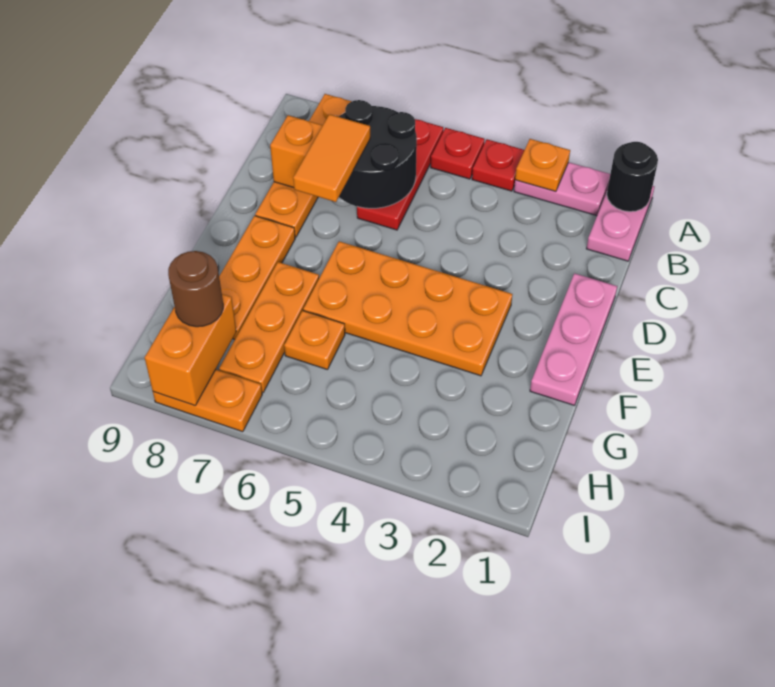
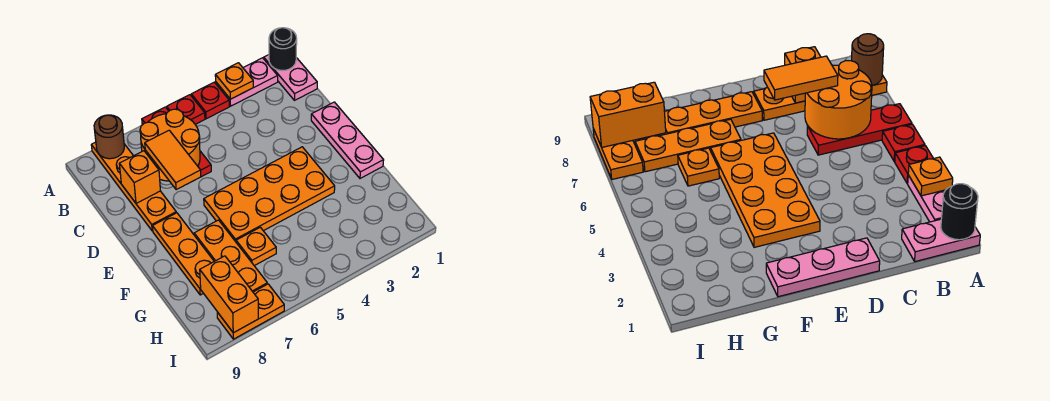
black 2x2 round brick [339,100,417,208] -> orange 2x2 round brick [140,109,200,181]
brown 1x1 round brick [168,251,223,327] -> brown 1x1 round brick moved to [94,115,124,159]

